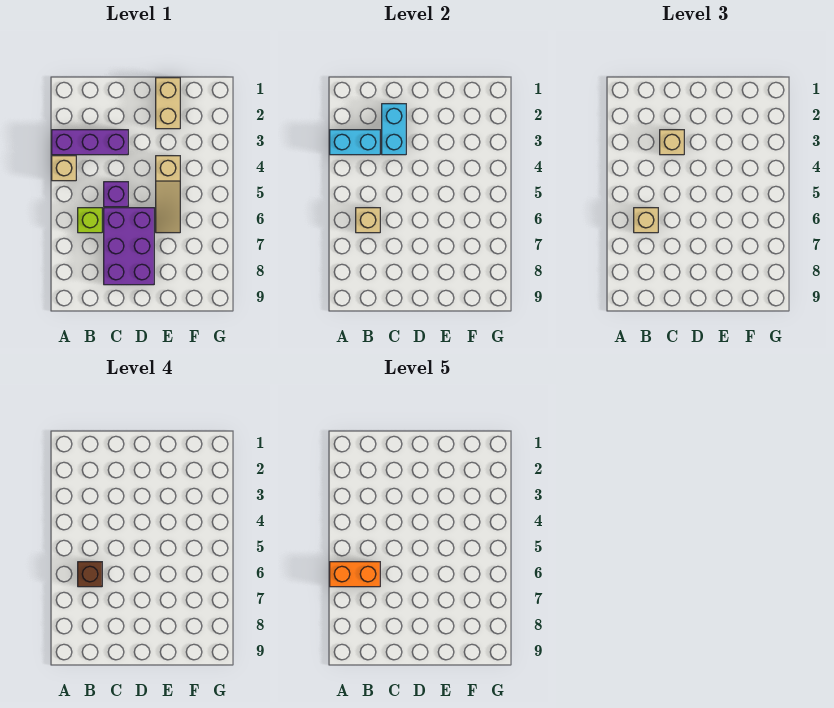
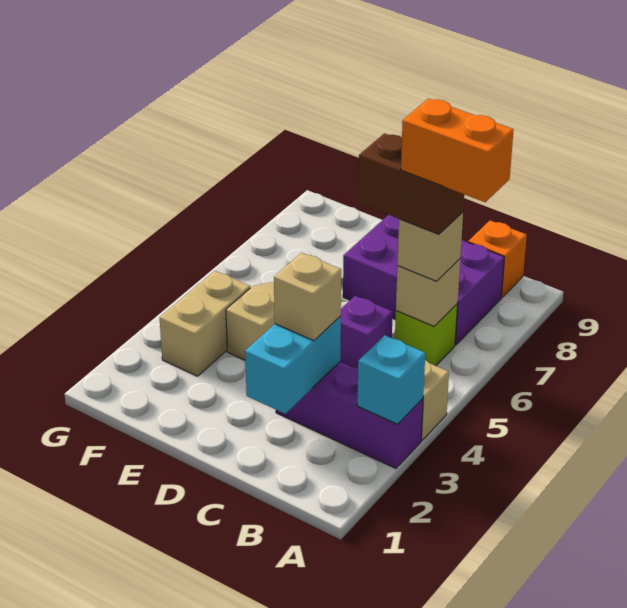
cyan 1x2 brick [330,130,380,155] -> cyan 1x1 brick [357,335,425,424]
brown 1x1 brick [78,562,102,587] -> brown 1x2 brick [358,133,464,234]
none -> orange 1x1 brick [468,220,527,298]
purple 2x3 brick [104,208,154,285] -> purple 2x3 brick turned to [343,215,504,345]
tan 1x2 brick [156,78,180,129] -> tan 1x2 brick moved to [160,271,250,376]

